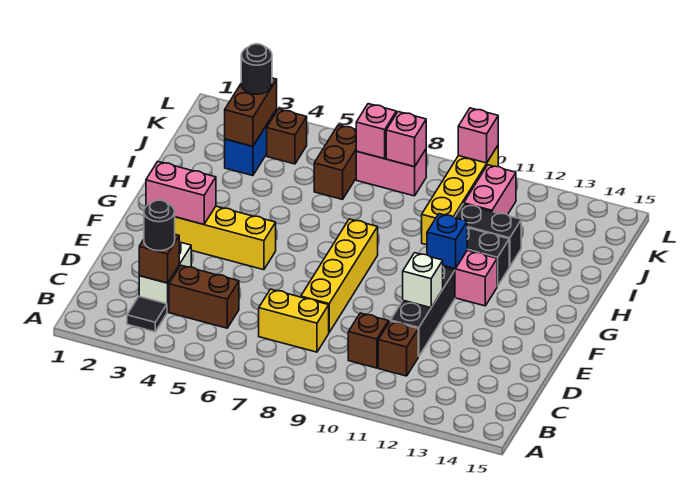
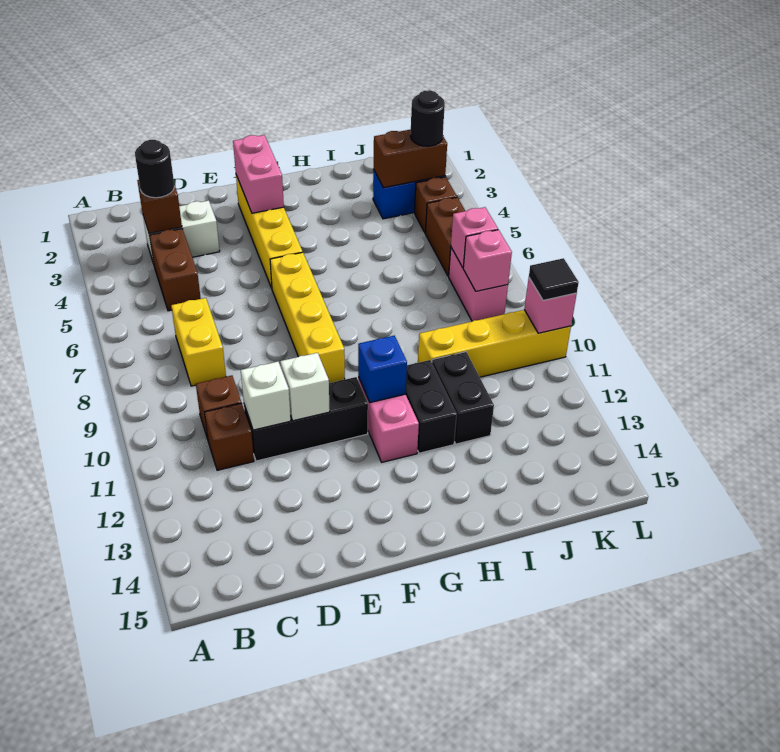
black 1x1 tile [127,297,167,332] -> black 1x1 tile moved to [529,258,579,300]
yellow 1x4 brick [301,219,378,332] -> yellow 1x4 brick turned to [270,252,345,383]
none -> white 1x1 brick [241,361,291,430]
brown 1x2 brick [314,125,356,199] -> brown 1x2 brick turned to [426,197,465,276]
pink 1x2 brick [464,165,516,215] -> none

